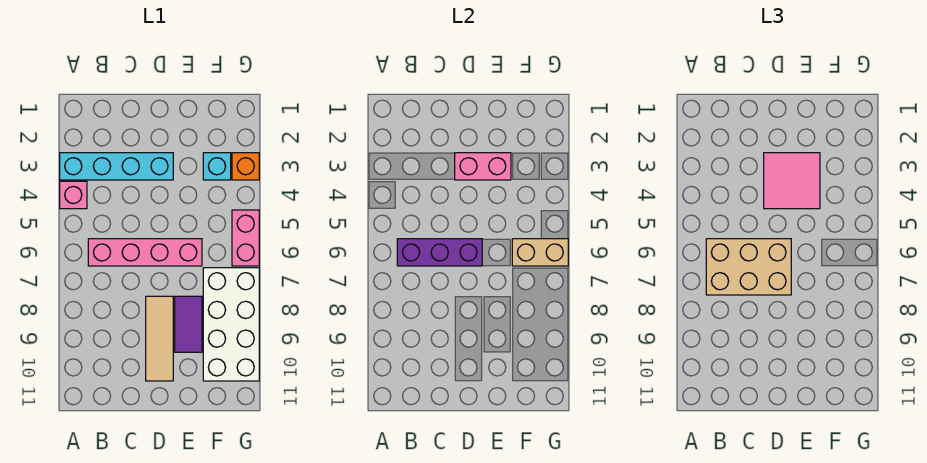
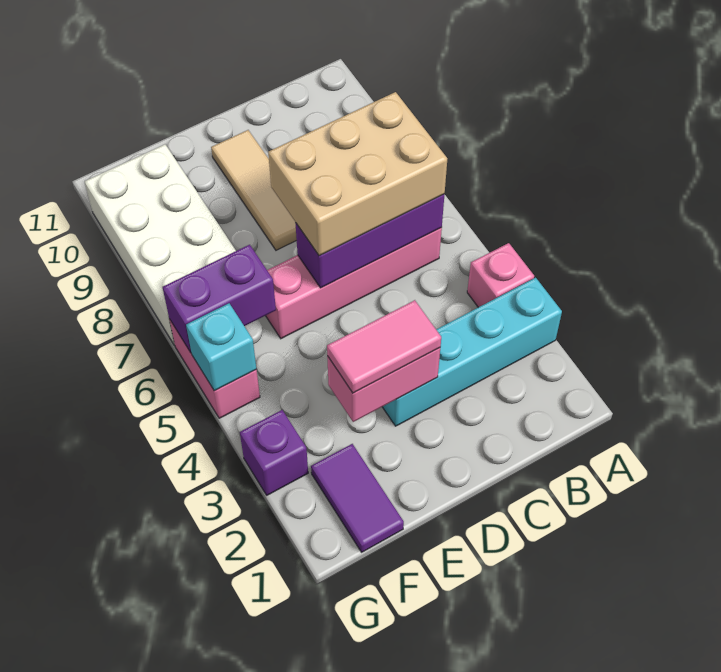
pink 2x2 tile [764,153,820,209] -> pink 1x2 tile [327,300,441,393]
purple 1x2 tile [175,296,202,352] -> purple 1x2 tile moved to [311,444,404,552]
cyan 1x1 brick [203,153,231,180] -> cyan 1x1 brick moved to [186,303,256,391]
tan 1x2 brick [512,239,568,266] -> purple 1x2 brick [163,245,276,353]
orange 1x1 brick [232,153,259,180] -> purple 1x1 brick [240,410,308,495]

